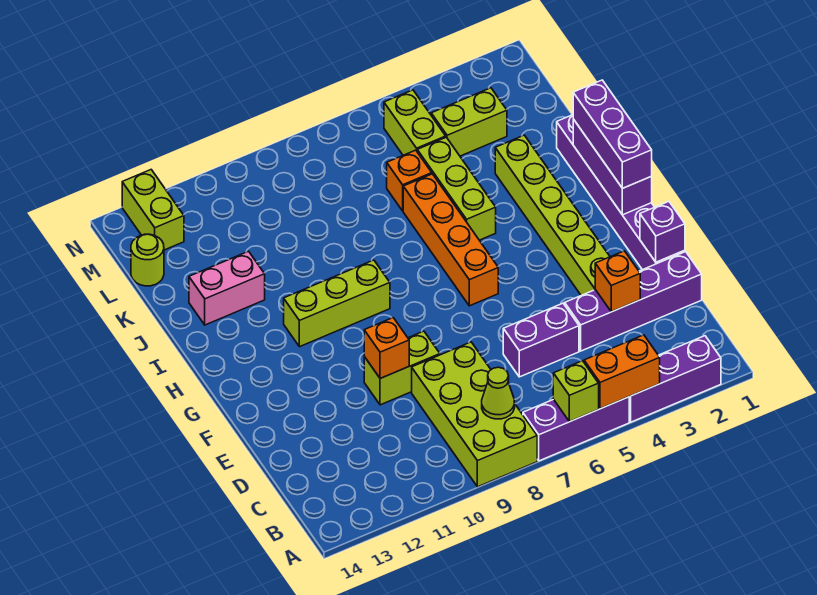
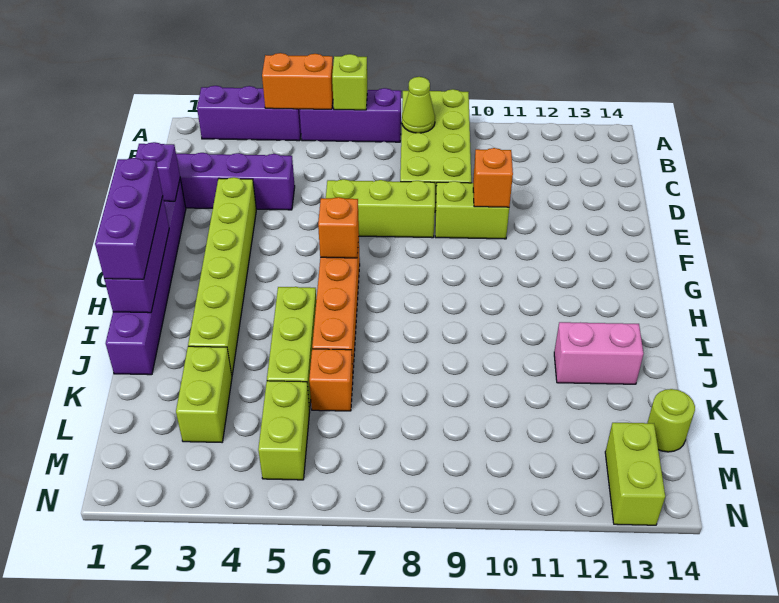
orange 1x1 brick [595,251,640,312] -> orange 1x1 brick moved to [318,197,359,258]
purple 1x2 brick [503,303,579,377] -> none
lime 1x3 brick [284,260,390,347] -> lime 1x3 brick moved to [326,179,435,238]
lime 1x2 brick [431,88,507,156] -> lime 1x2 brick turned to [176,346,232,442]

